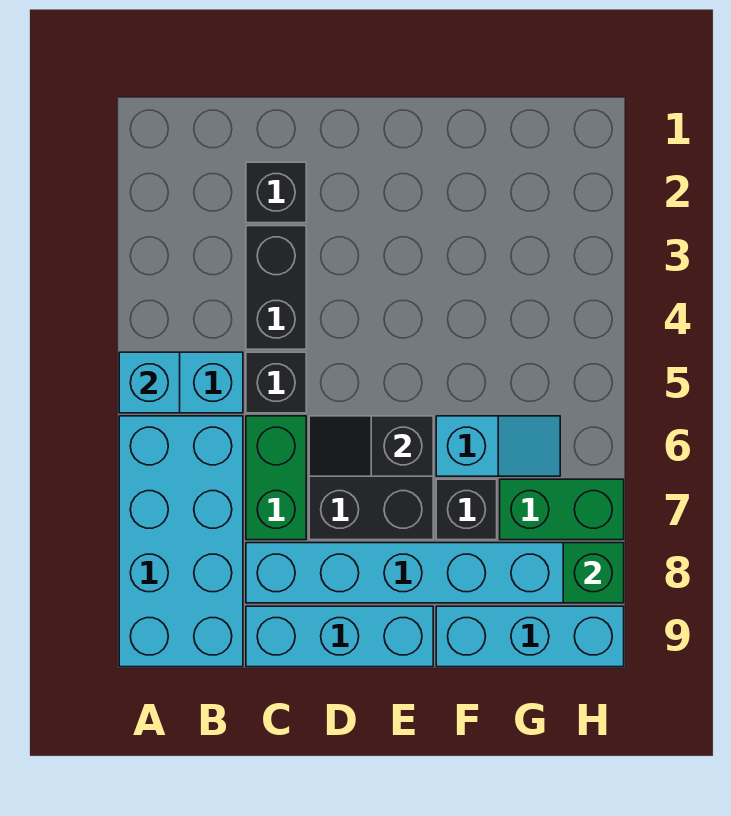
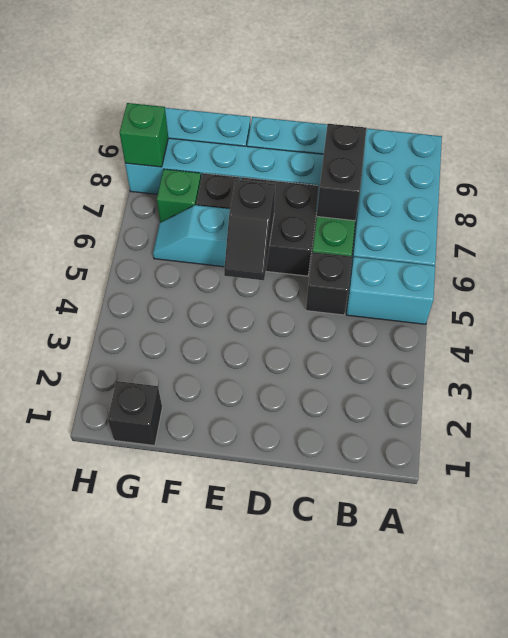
cyan 1x1 brick [119,352,180,413] -> none
black 1x1 brick [246,162,306,223] -> black 1x1 brick moved to [108,381,162,446]
black 1x2 brick [246,226,306,349] -> black 1x2 brick moved to [317,124,366,221]
black 1x2 slope [309,416,433,476] -> black 1x2 slope turned to [224,180,275,280]
green 1x2 brick [500,479,624,540] -> green 1x1 brick [157,169,201,223]

